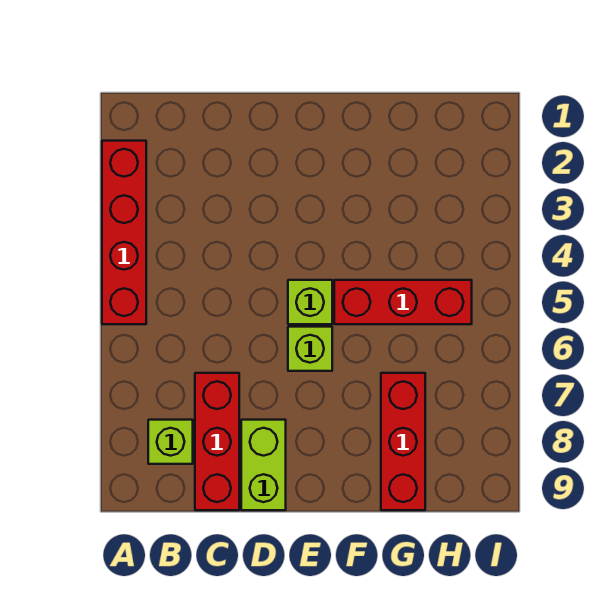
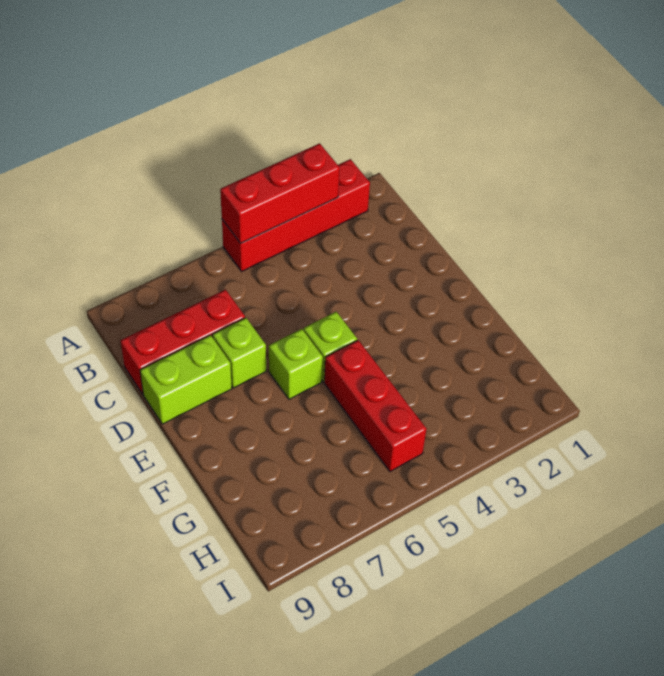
lime 1x1 brick [148,420,193,464] -> lime 1x1 brick moved to [212,318,266,388]
red 1x3 brick [381,373,425,510] -> red 1x3 brick moved to [220,143,340,243]

